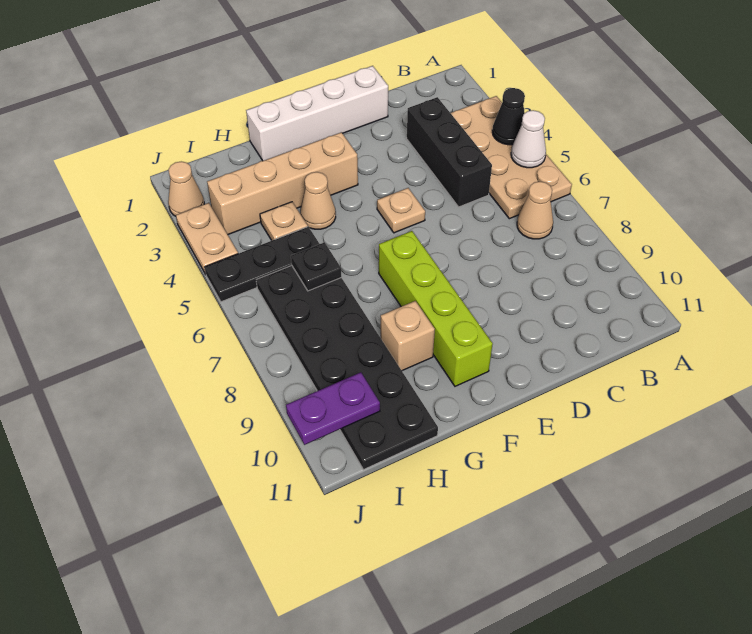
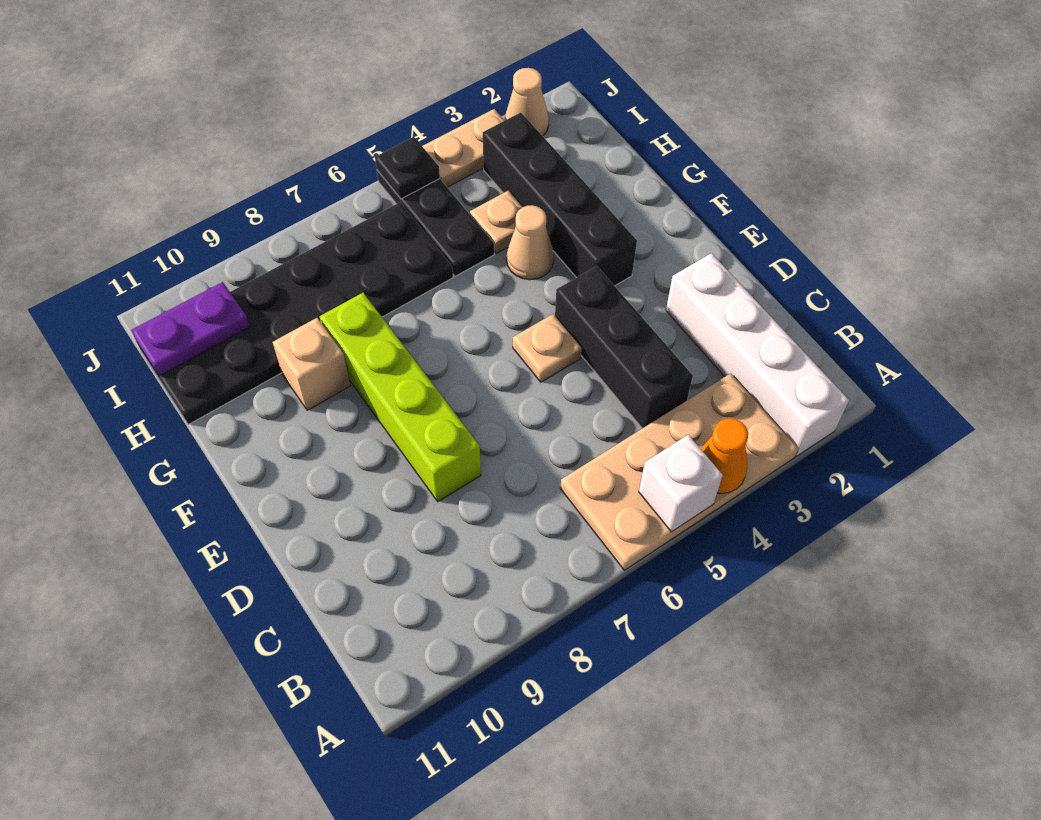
black 1x1 cone [492,88,525,145] -> orange 1x1 cone [701,418,748,494]
white 1x1 cone [511,110,546,168] -> white 1x1 brick [639,435,723,532]
tan 1x1 cone [517,181,553,239] -> none
black 1x3 brick [407,97,492,207] -> black 1x3 brick turned to [555,266,693,428]
white 1x4 brick [246,66,388,161] -> white 1x4 brick moved to [666,253,849,457]
tan 1x4 brick [207,132,358,234] -> black 1x4 brick [483,112,637,286]
lime 1x4 brick [379,231,493,386] -> lime 1x4 brick turned to [320,293,481,502]
black 1x1 plate [291,242,341,291] -> black 1x1 plate moved to [375,137,440,199]
purple 1x2 plate [286,372,380,445] -> purple 1x2 plate turned to [131,282,250,376]

